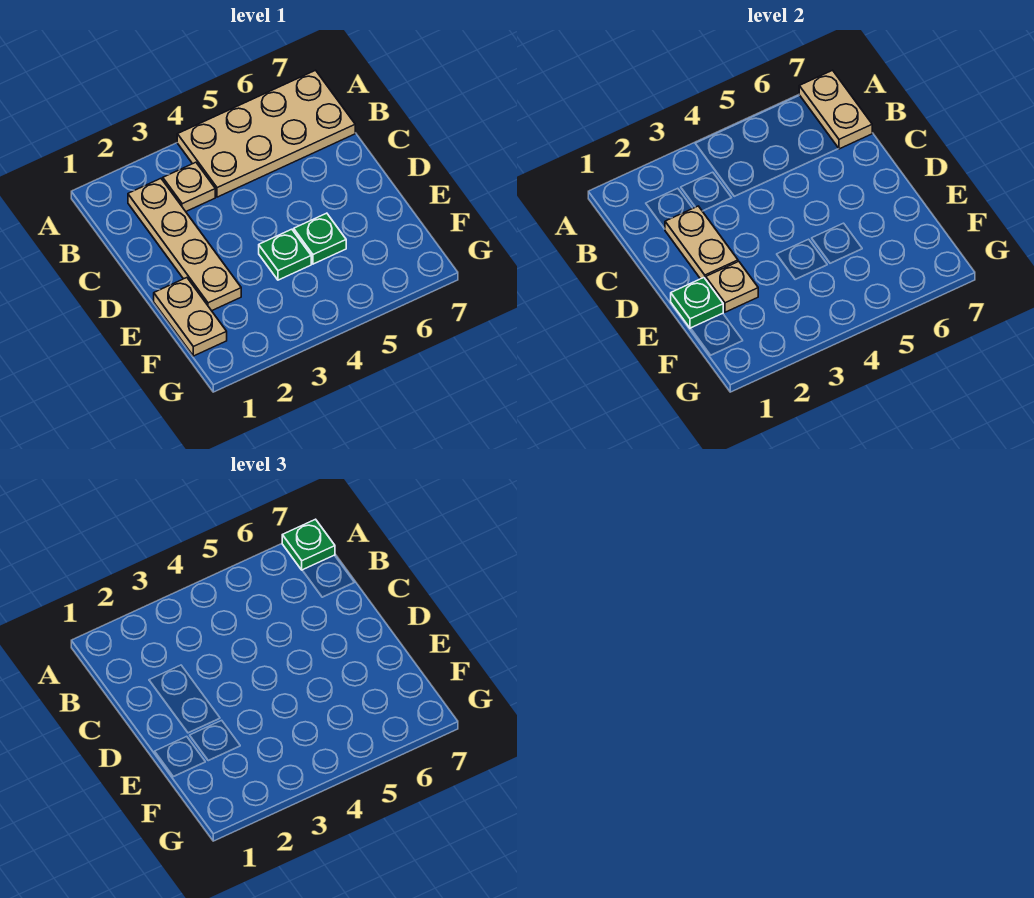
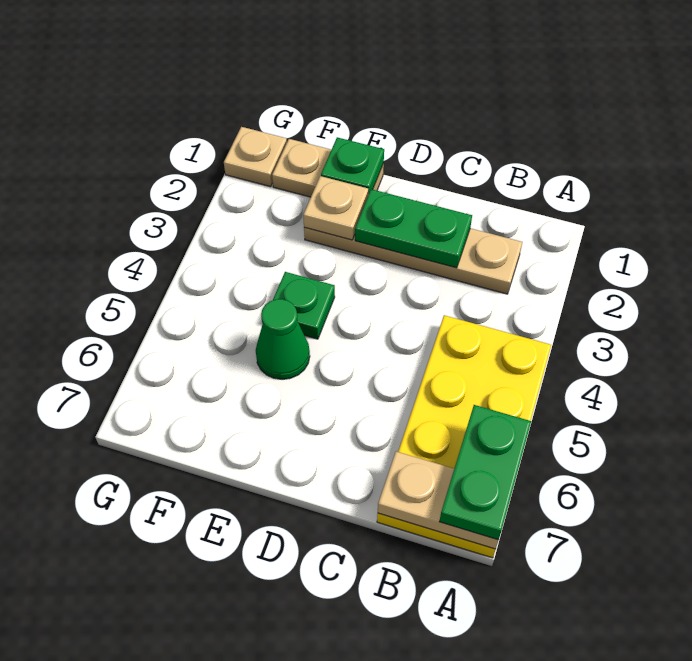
tan 2x4 plate [177,70,355,197] -> yellow 2x4 plate [377,315,551,558]
green 1x1 plate [282,519,335,570] -> green 1x2 plate [439,405,531,540]
tan 1x1 plate [163,162,215,211] -> tan 1x1 plate moved to [224,127,287,187]
tan 1x2 plate [665,206,738,279] -> green 1x2 plate [355,189,472,268]
green 1x1 plate [294,213,346,264] -> green 1x1 cone [256,299,310,379]

